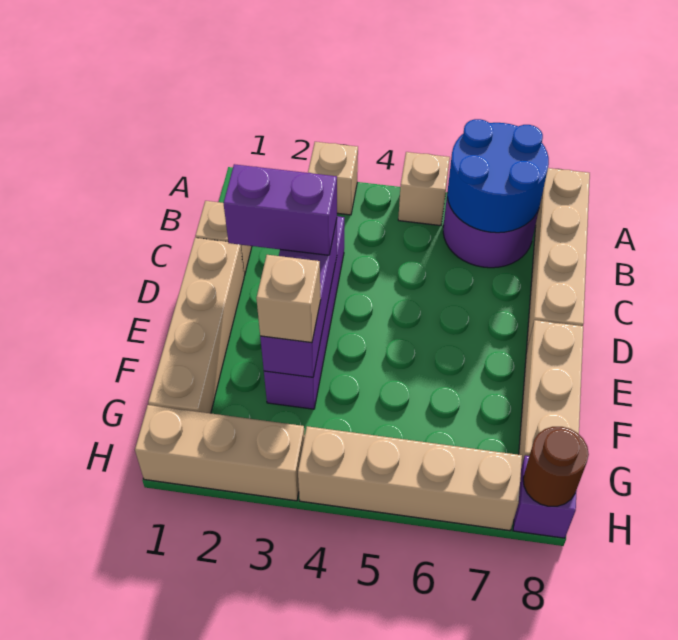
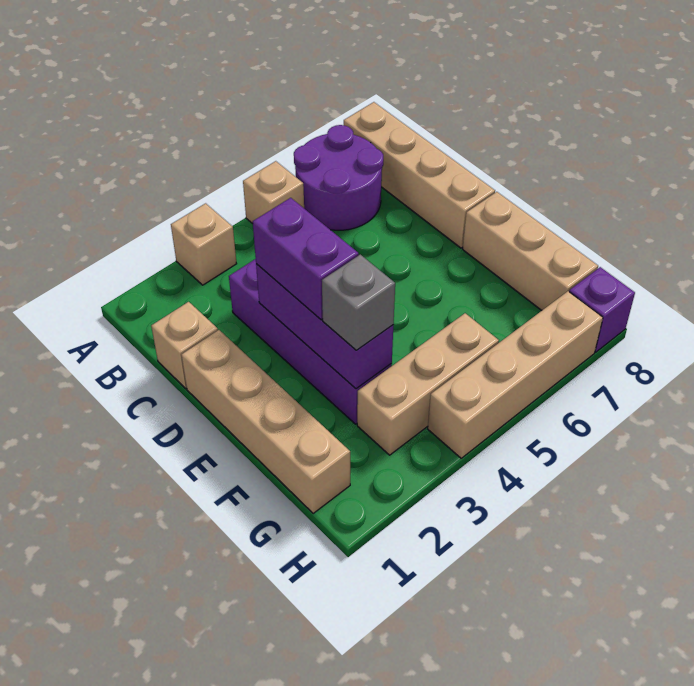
blue 2x2 round brick [447,119,549,233] -> none
purple 1x2 brick [223,164,337,255] -> purple 1x2 brick turned to [253,198,359,320]
tan 1x1 brick [256,255,321,343] -> grey 1x1 brick [322,254,395,350]
tan 1x3 brick [135,405,305,501] -> tan 1x3 brick moved to [357,313,499,455]
brown 1x1 round brick [523,427,589,506] -> none

